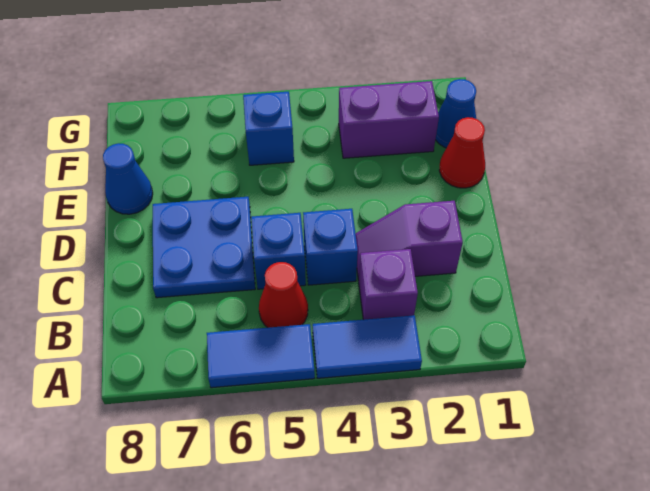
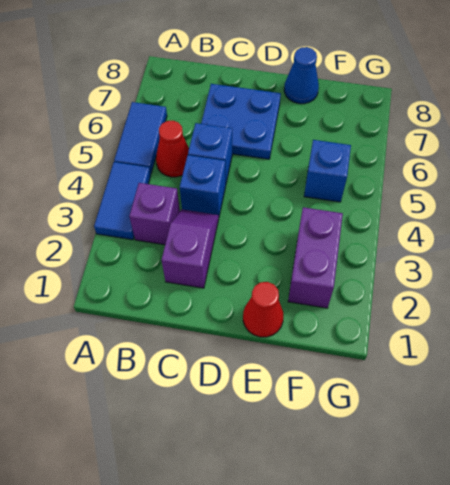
blue 1x1 cone [435,79,476,148] -> none

